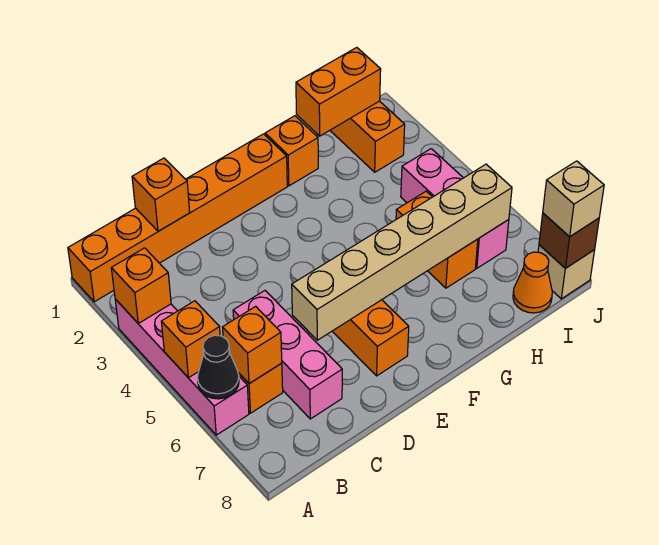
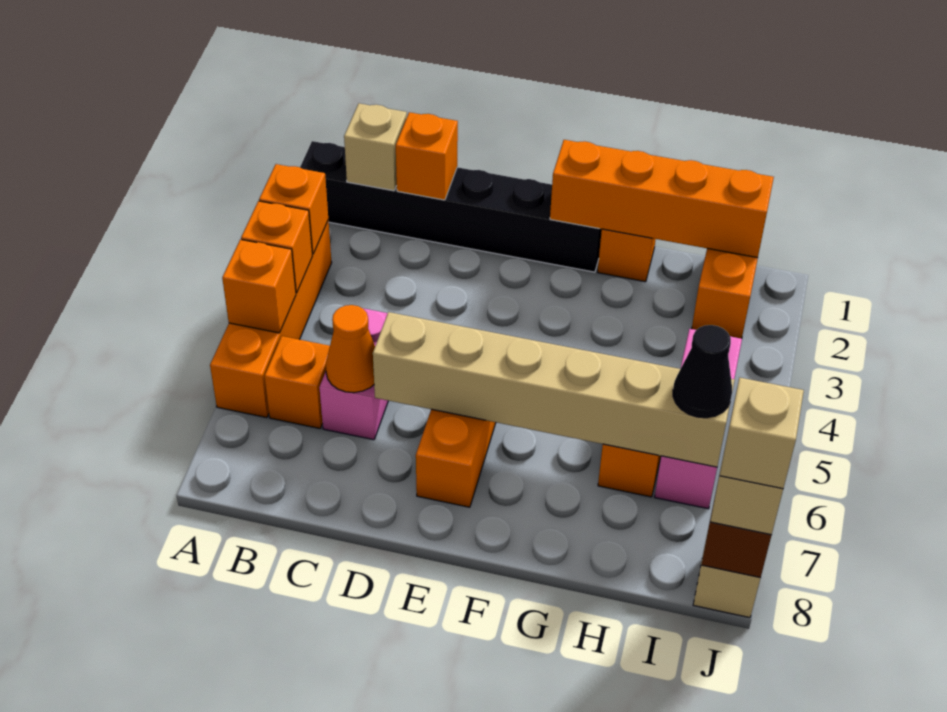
orange 1x6 brick [68,134,287,302] -> black 1x6 brick [300,141,602,272]
pink 1x4 brick [115,299,249,435] -> orange 1x4 brick [210,220,332,418]
black 1x1 cone [197,335,239,399] -> black 1x1 cone moved to [673,325,732,418]
none -> tan 1x1 brick [344,103,407,191]
orange 1x1 brick [223,306,282,384] -> orange 1x1 brick moved to [241,201,312,293]
pink 1x3 brick [233,291,342,419] -> pink 1x2 brick [319,308,388,440]
orange 1x2 brick [296,47,381,136] -> orange 1x4 brick [550,140,774,258]
orange 1x1 cone [513,252,552,313] -> orange 1x1 cone moved to [326,305,375,393]
none -> tan 1x1 brick [720,378,804,489]

